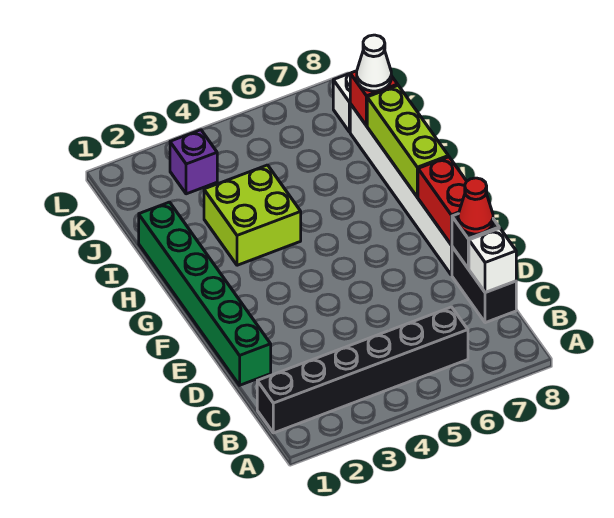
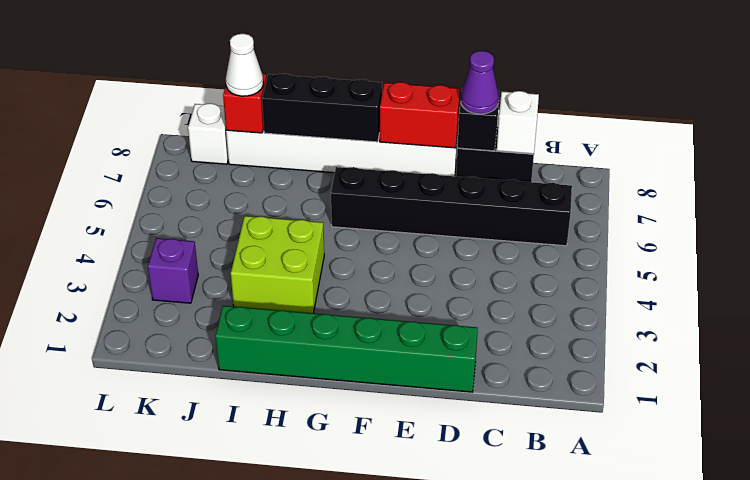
black 1x6 brick [257,307,468,433] -> black 1x6 brick turned to [331,167,572,246]
red 1x1 cone [458,178,493,234] -> purple 1x1 cone [461,51,499,114]
lime 1x3 brick [367,86,448,197] -> black 1x3 brick [262,73,382,142]

